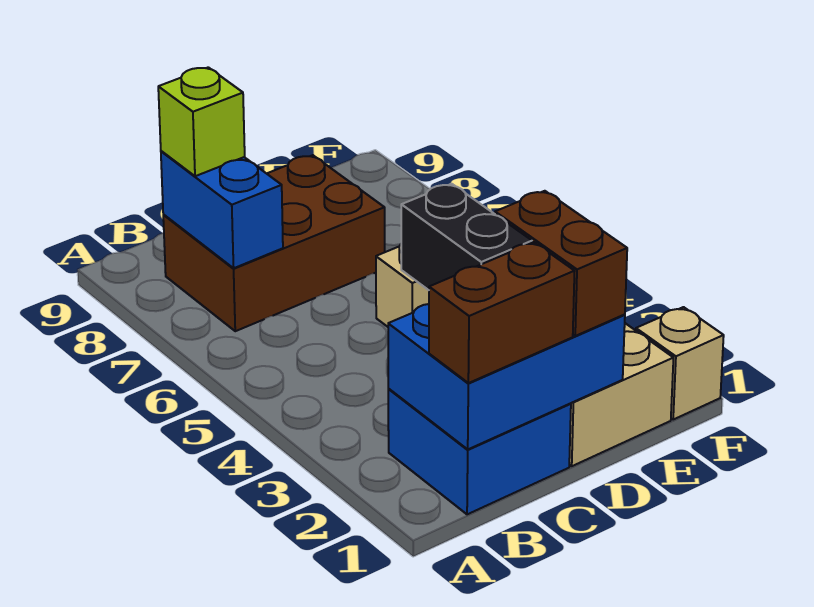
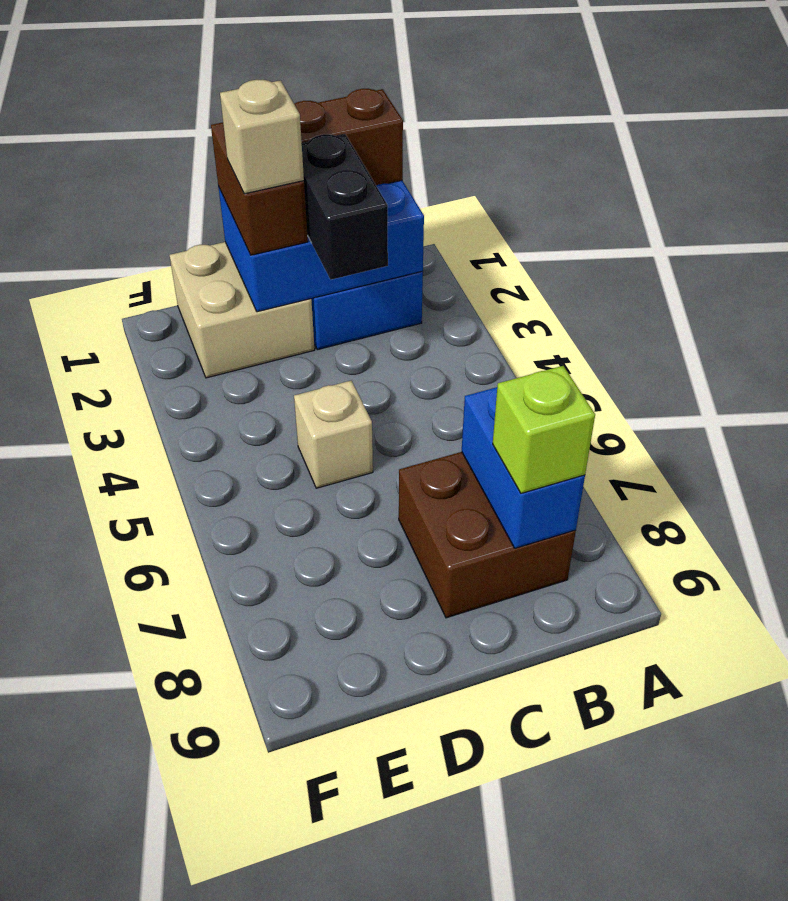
brown 2x3 brick [163,155,385,331] -> brown 2x2 brick [399,452,576,618]
tan 1x1 brick [636,307,724,419] -> tan 1x1 brick moved to [220,80,304,194]

